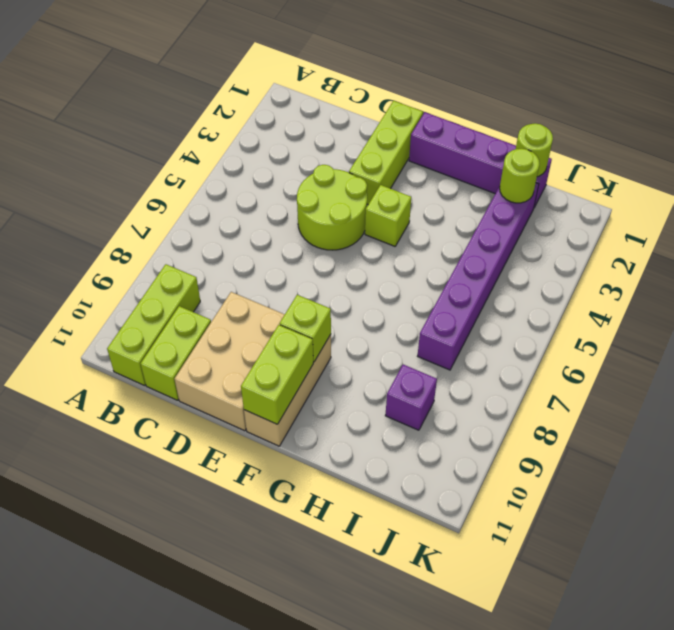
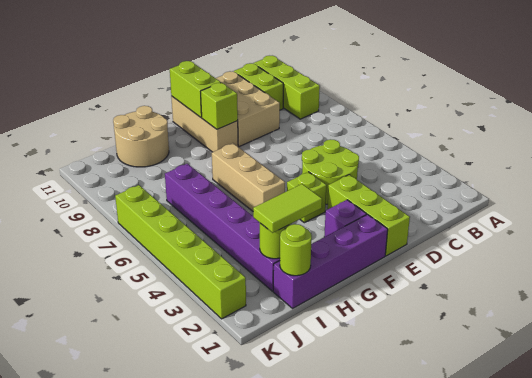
none -> tan 1x3 brick [212,143,285,211]
none -> lime 1x2 tile [253,184,322,233]
none -> tan 2x2 round brick [113,106,169,167]
purple 1x1 brick [385,365,437,430] -> purple 1x1 brick moved to [324,200,367,237]
none -> lime 1x6 brick [115,185,246,319]

